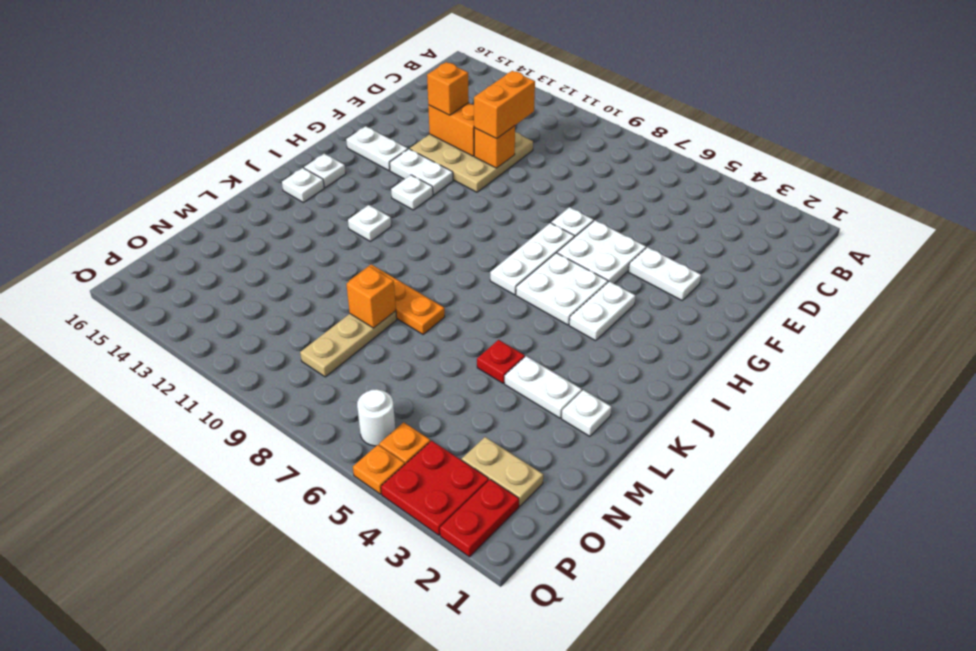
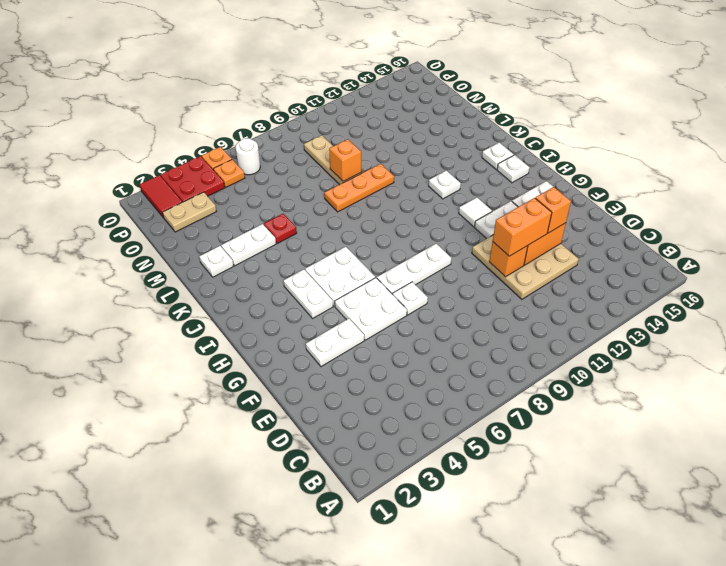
orange 1x2 brick [474,71,535,139] -> orange 1x2 brick turned to [493,198,552,256]
white 1x3 plate [490,223,575,295] -> white 1x3 plate turned to [377,244,451,294]
white 1x1 plate [391,175,433,210] -> white 1x1 tile [459,198,492,227]
red 1x2 plate [440,479,519,557] -> red 1x2 tile [140,175,182,217]

